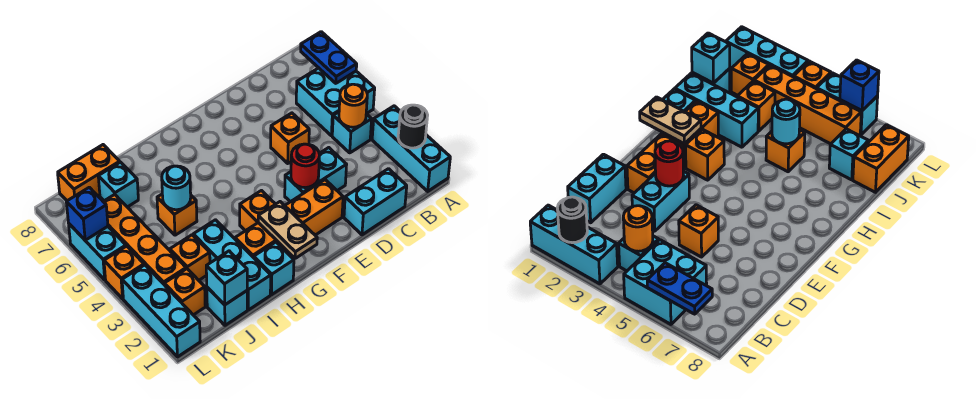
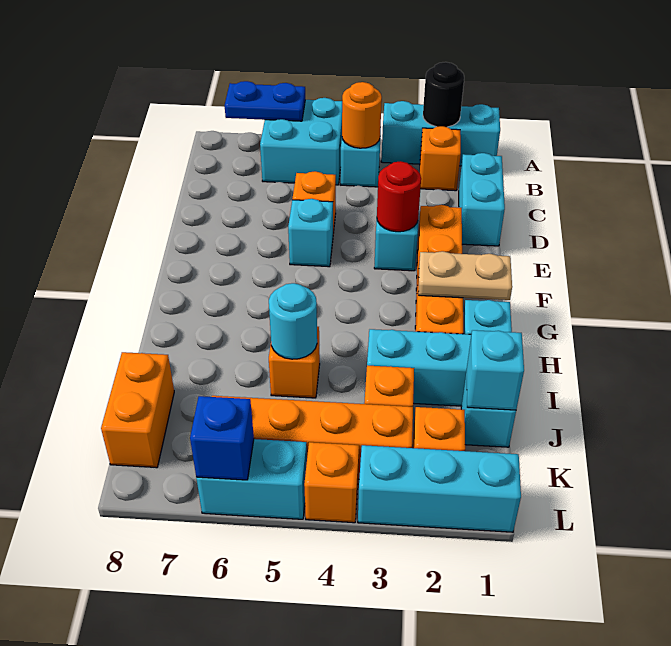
orange 1x1 brick [240,191,275,231] -> orange 1x1 brick moved to [420,126,461,191]
cyan 1x1 brick [98,162,138,207] -> cyan 1x1 brick moved to [288,199,333,267]

